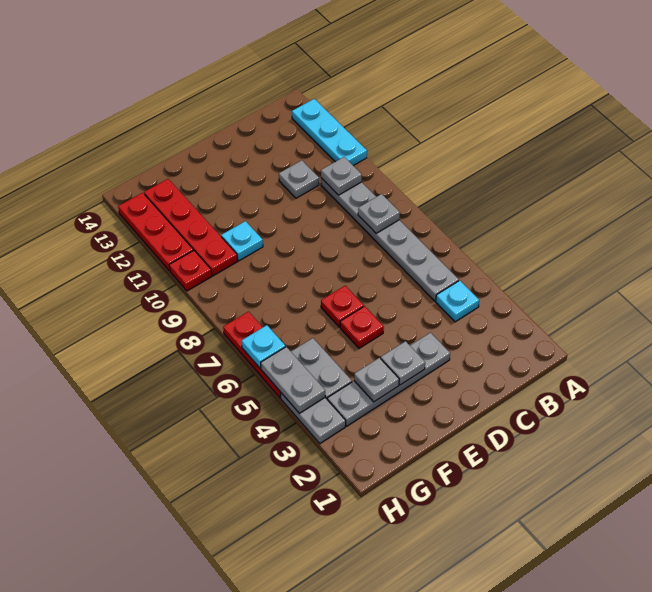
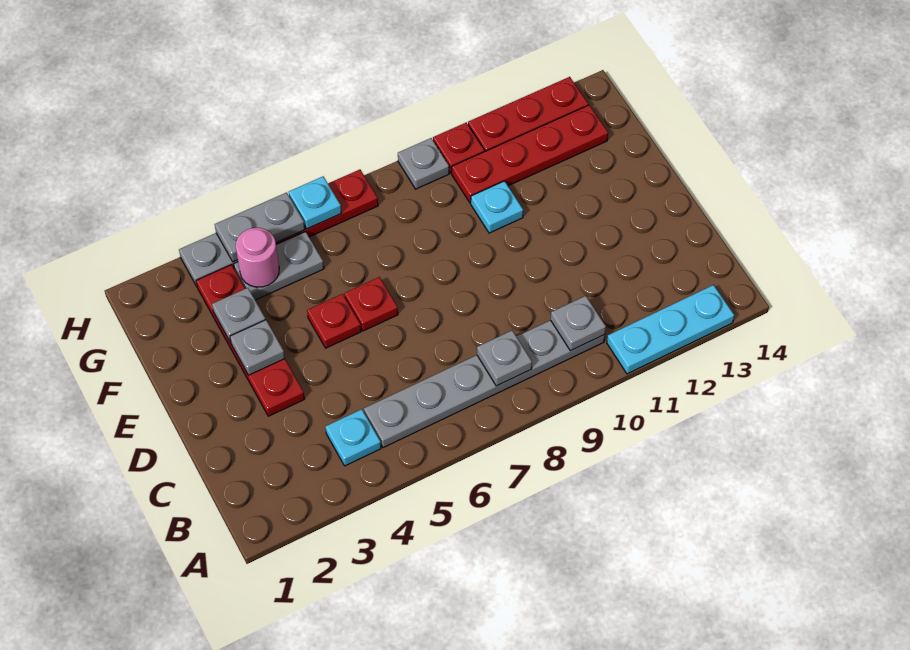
grey 1x1 plate [279,160,319,198] -> grey 1x1 plate moved to [398,138,449,189]
grey 1x4 plate [327,333,450,426] -> red 1x4 plate [196,265,305,416]
none -> pink 1x1 round brick [236,228,279,287]

